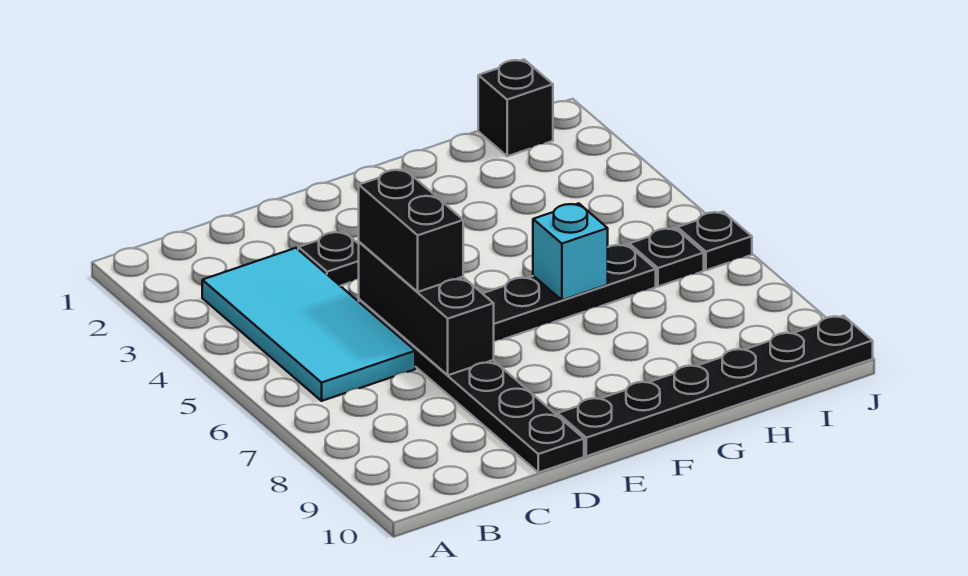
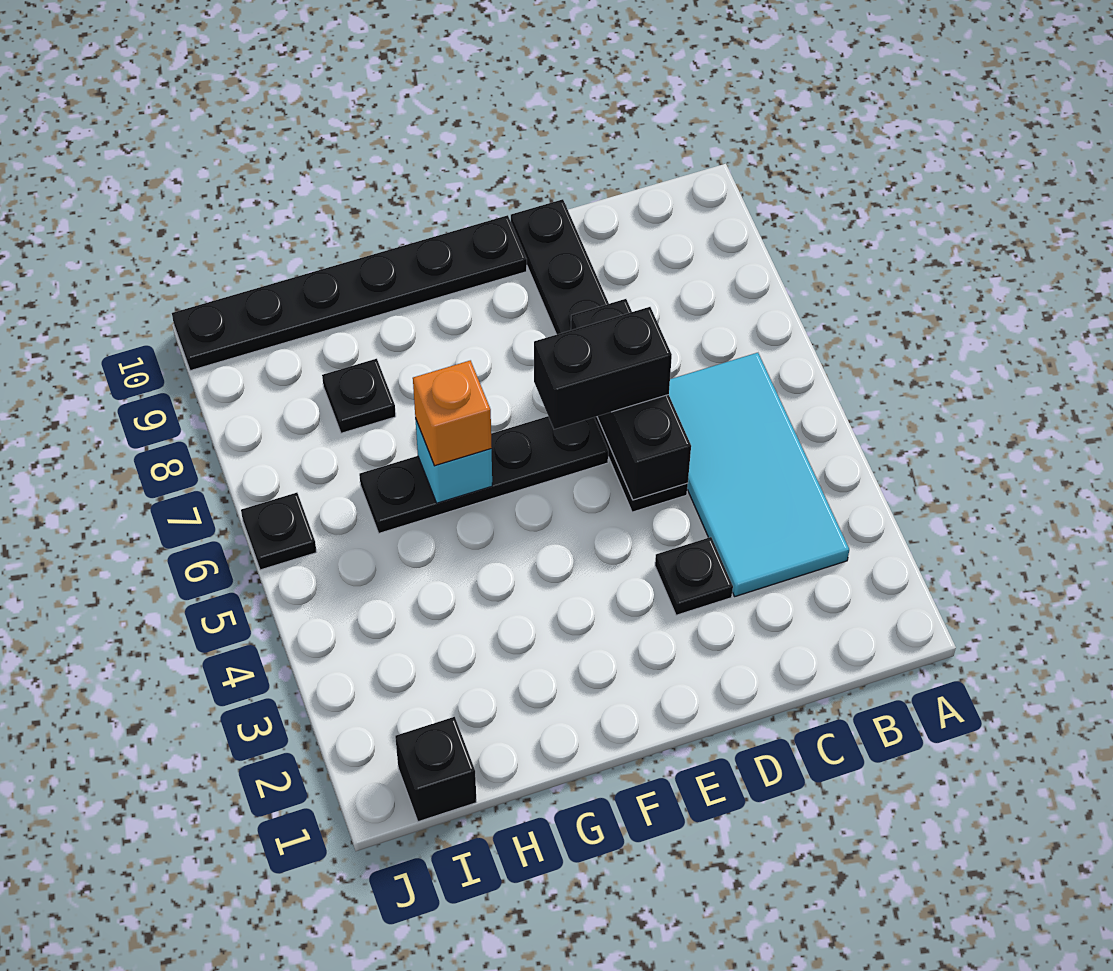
black 1x2 brick [359,169,463,292] -> black 1x2 brick turned to [534,307,672,429]
none -> orange 1x1 brick [413,360,492,466]
black 1x1 plate [629,228,704,287] -> black 1x1 plate moved to [322,359,396,433]

